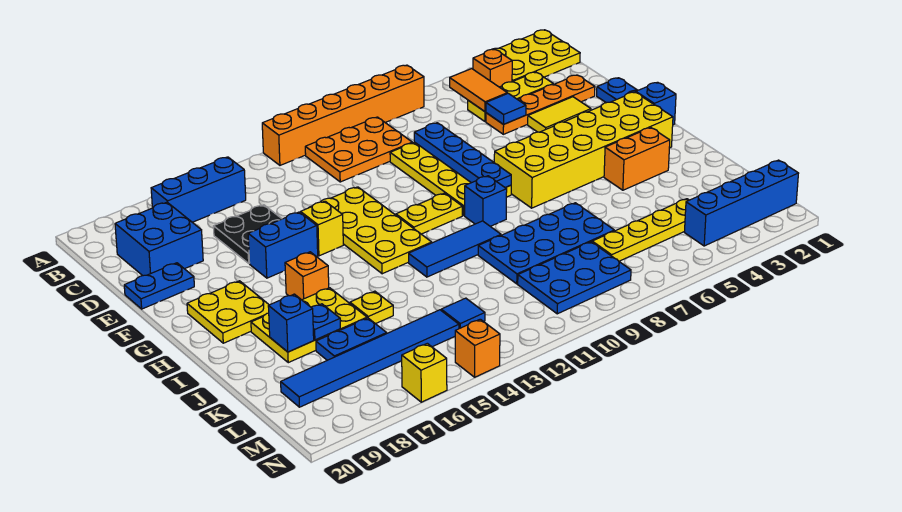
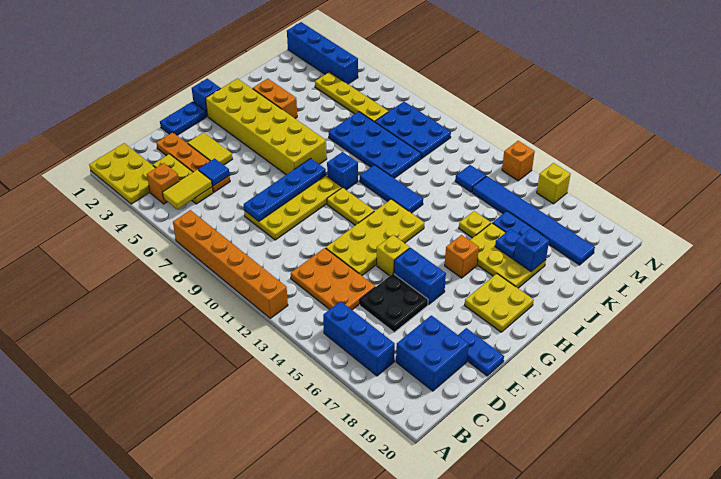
orange 1x2 tile [450,69,507,112] -> yellow 1x2 tile [163,170,212,209]
orange 2x3 plate [305,117,412,182] -> orange 2x3 plate moved to [291,248,375,310]

